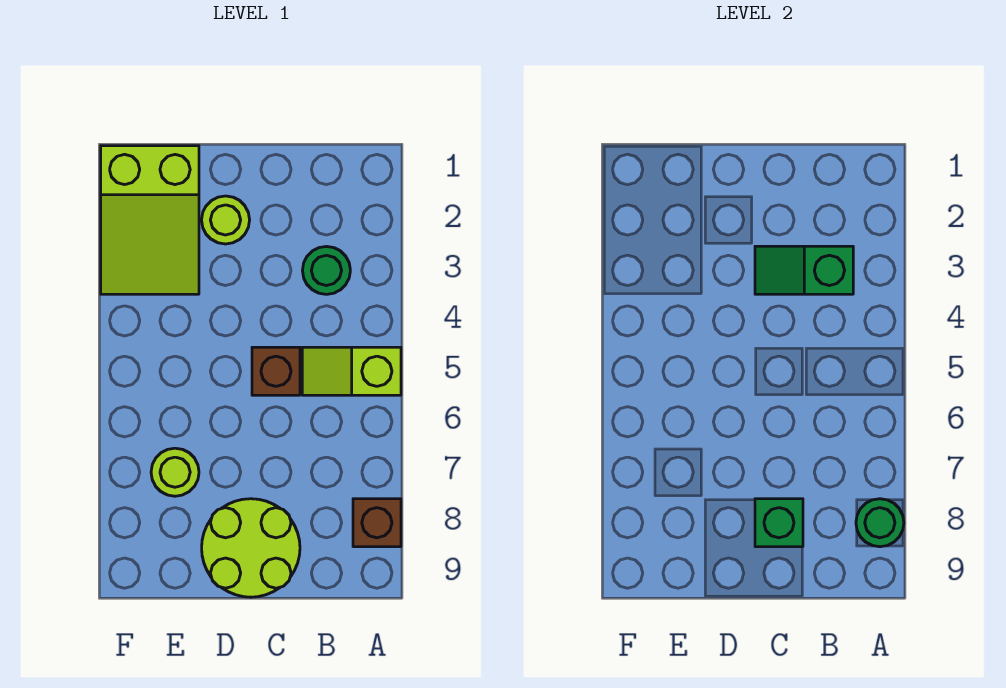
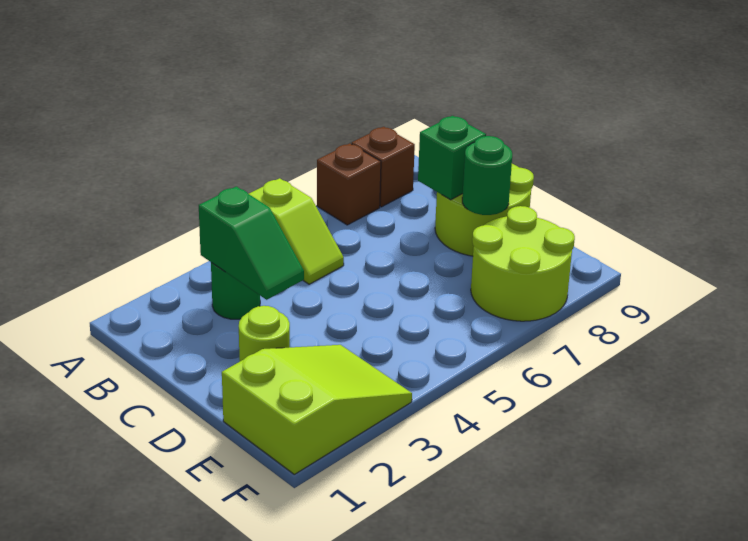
green 1x1 round brick [856,499,904,547] -> green 1x1 round brick moved to [462,136,512,215]
brown 1x1 brick [252,347,300,395] -> brown 1x1 brick moved to [317,143,381,225]
lime 1x1 round brick [151,448,199,496] -> lime 2x2 round brick [471,206,575,321]

